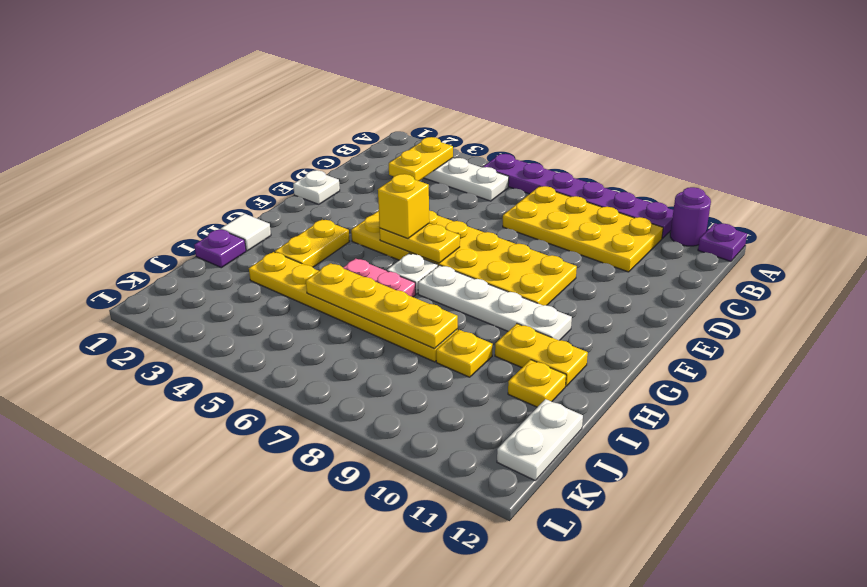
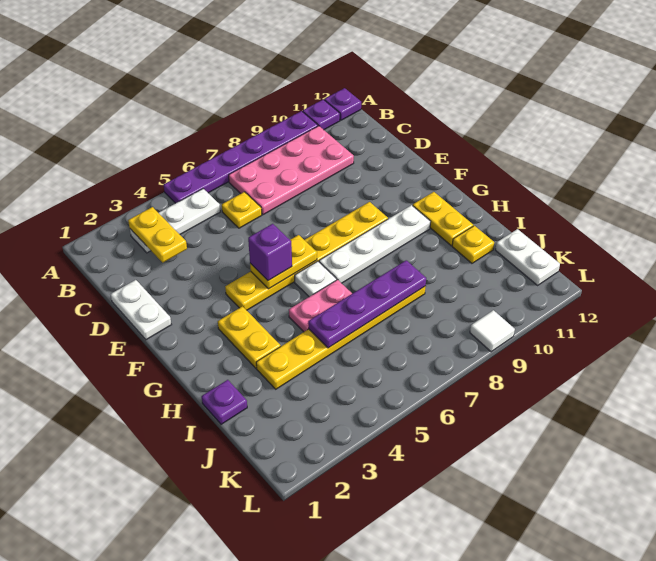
purple 1x1 round brick [670,187,711,246] -> purple 1x1 plate [303,99,340,130]
yellow 2x4 plate [503,186,663,272] -> pink 2x4 plate [229,126,354,215]
white 1x1 plate [293,170,340,204] -> white 1x2 plate [110,280,172,340]
yellow 2x6 plate [351,211,577,306] -> yellow 1x6 plate [225,202,388,310]
yellow 1x1 brick [378,174,429,238] -> purple 1x1 brick [248,224,292,281]
white 1x1 tile [221,214,271,251] -> white 1x1 tile moved to [470,310,515,352]
yellow 1x2 plate [495,324,588,386] -> yellow 1x2 plate turned to [413,192,473,246]
yellow 1x4 plate [306,263,458,349] -> purple 1x4 plate [308,260,426,348]
yellow 1x1 plate [436,330,493,377] -> yellow 1x1 plate moved to [222,192,262,228]

